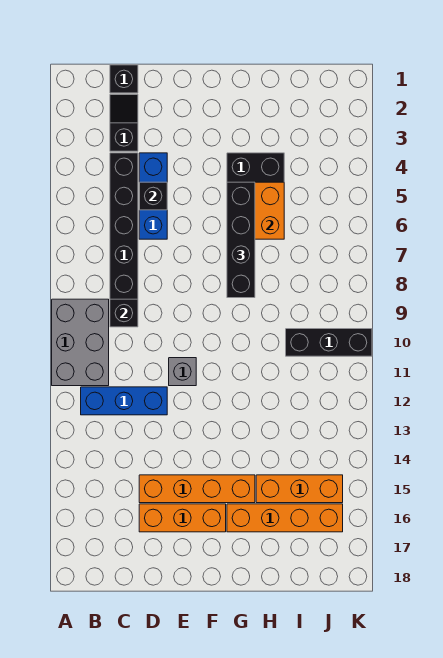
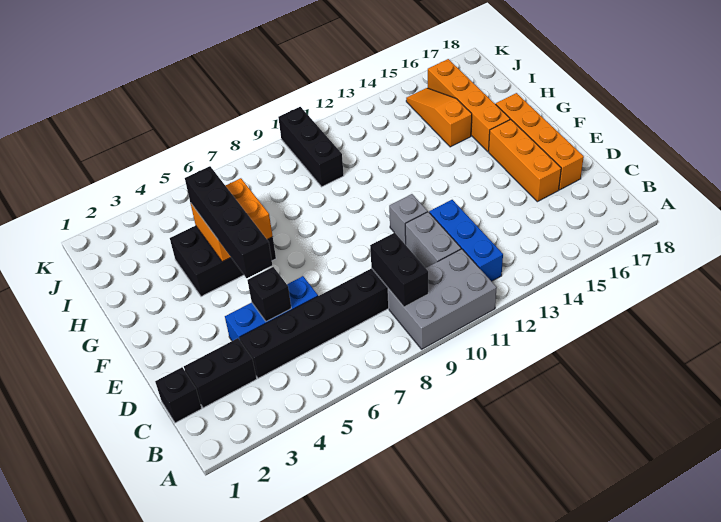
black 1x2 slope [110,94,138,151] -> black 1x2 brick [184,338,257,408]
black 1x1 brick [110,299,138,327] -> black 1x2 brick [370,233,428,307]
none -> grey 1x2 brick [405,212,461,268]
orange 1x4 brick [139,475,255,503] -> orange 1x4 brick moved to [496,93,584,190]
black 1x4 brick [227,182,255,298] -> black 1x4 brick turned to [185,166,272,278]
orange 1x3 brick [256,475,343,503] -> orange 1x3 slope [406,88,472,147]

